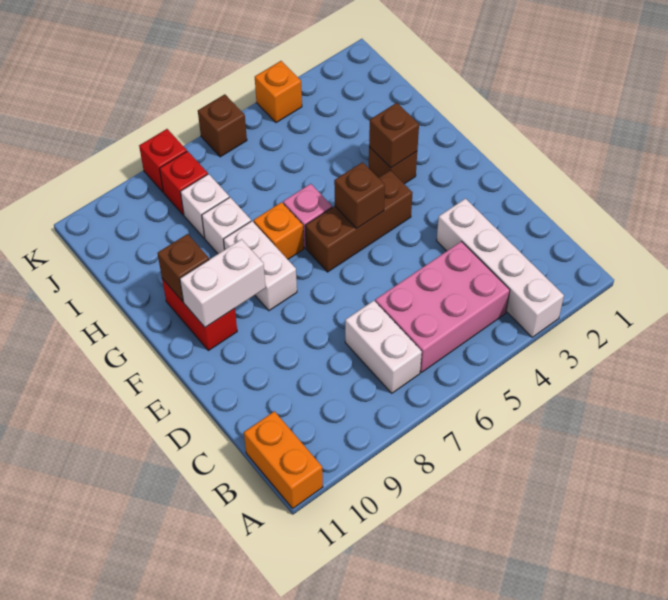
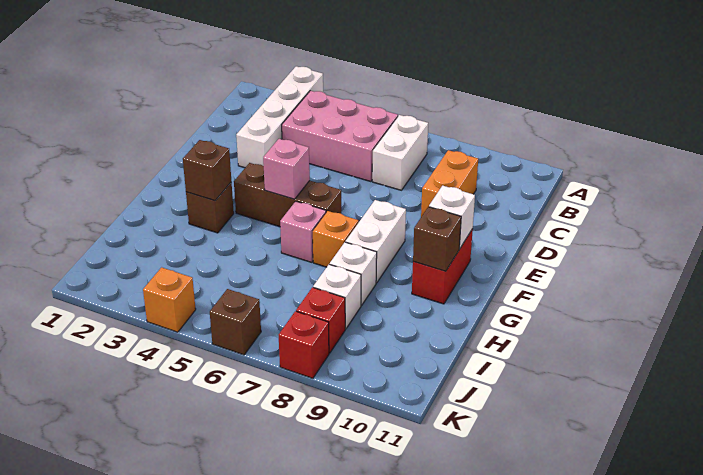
orange 1x2 brick [244,411,323,508] -> orange 1x2 brick moved to [421,150,478,217]
brown 1x1 brick [334,162,385,228] -> pink 1x1 brick [263,139,310,199]
white 1x2 brick [180,239,266,327] -> white 1x1 brick [429,186,475,249]

